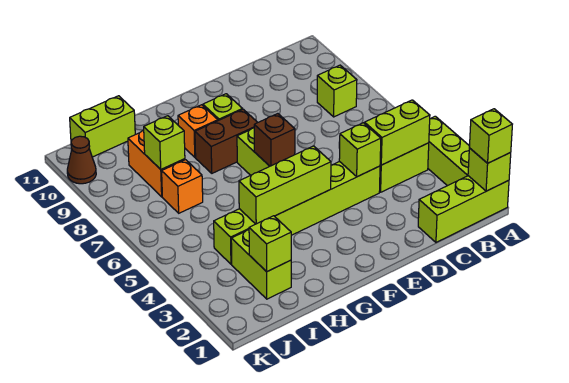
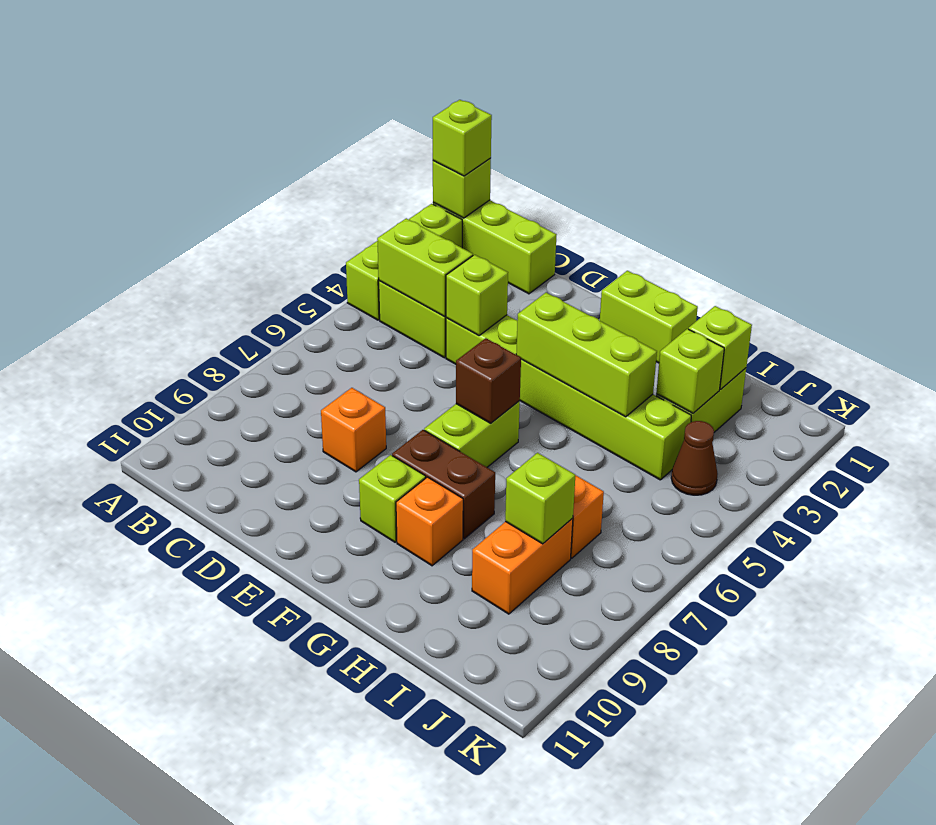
lime 1x1 brick [317,65,357,117] -> lime 1x1 brick moved to [656,329,724,413]
none -> orange 1x1 brick [321,388,386,472]
lime 1x2 brick [70,96,135,157] -> lime 1x2 brick moved to [600,271,698,363]
brown 1x1 cone [67,136,96,184] -> brown 1x1 cone moved to [671,421,718,495]

